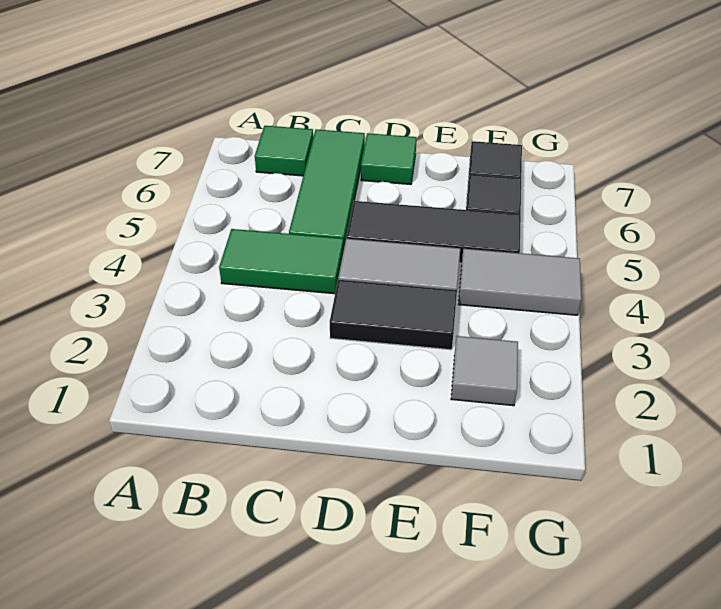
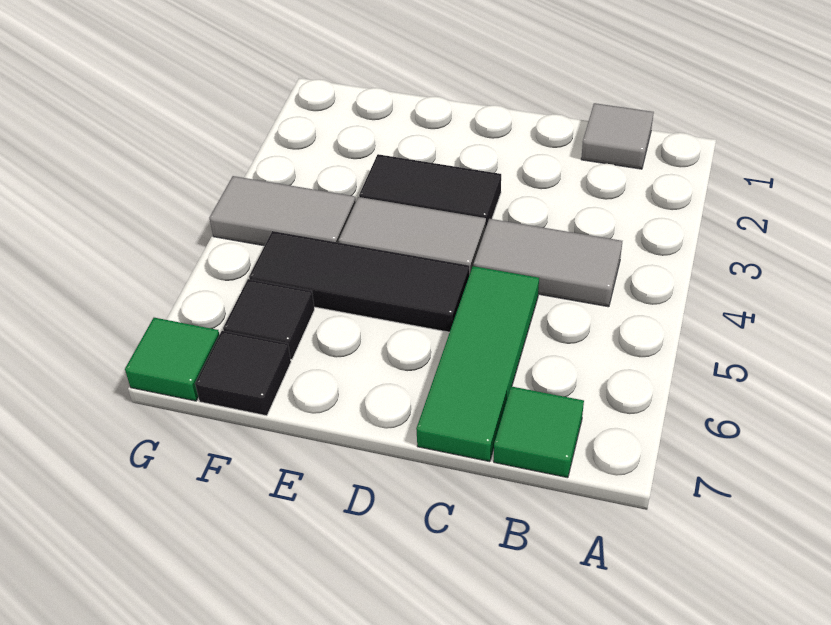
green 1x2 tile [219,229,344,294] -> grey 1x2 tile [473,219,622,307]
green 1x1 tile [361,133,417,184] -> green 1x1 tile moved to [125,318,219,401]
grey 1x1 tile [451,336,518,406] -> grey 1x1 tile moved to [581,103,654,169]

